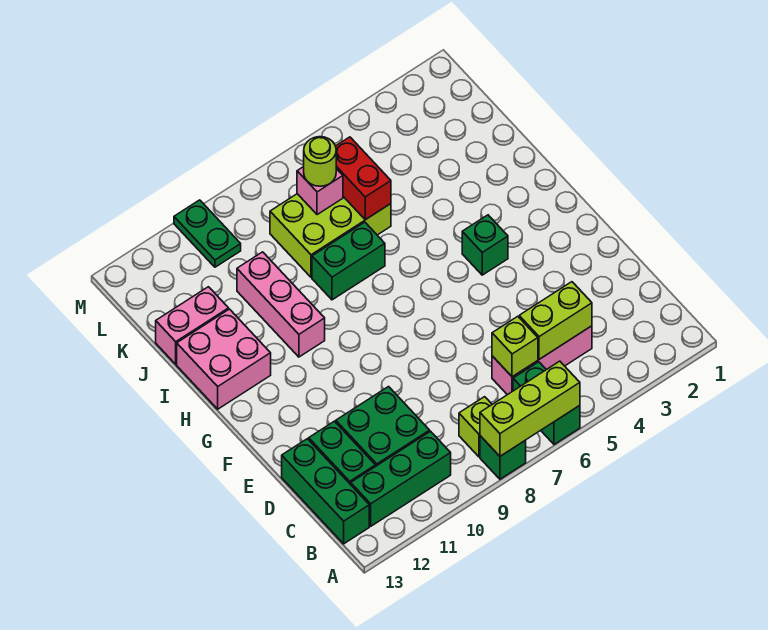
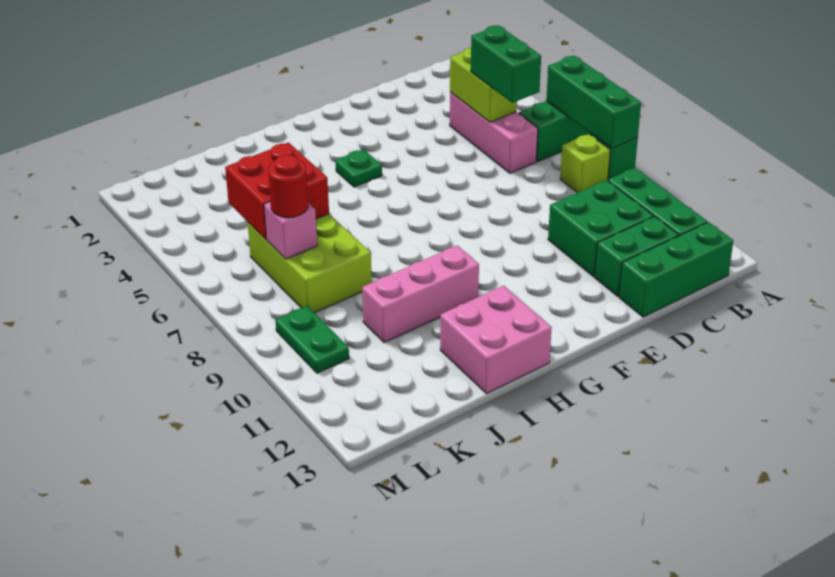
lime 1x3 brick [480,361,580,456] -> green 1x3 brick [546,56,641,149]
lime 1x1 brick [492,316,538,377] -> none
green 1x1 brick [462,215,508,275] -> green 1x1 plate [335,149,382,187]
green 1x2 brick [312,222,385,300] -> green 1x2 brick moved to [471,25,541,103]
red 1x2 brick [336,137,391,220] -> red 2x2 brick [225,142,329,239]
pink 1x2 brick [156,287,229,364] -> none
lime 1x1 round brick [304,137,336,186] -> red 1x1 round brick [268,155,308,218]
green 1x2 plate [174,200,241,267] -> green 1x2 plate turned to [275,306,349,373]

